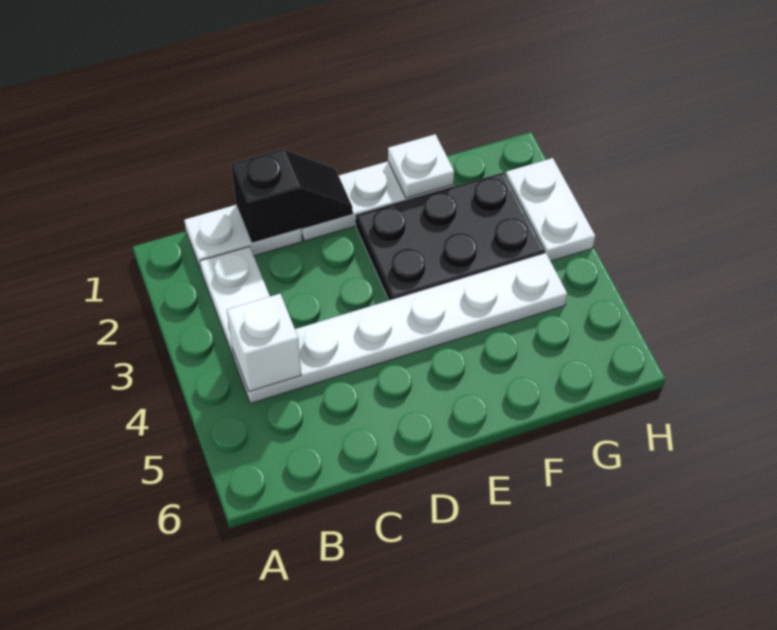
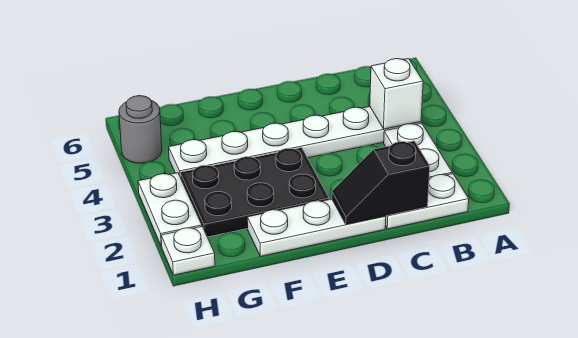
white 1x1 plate [388,134,454,198] -> white 1x1 plate moved to [161,227,215,275]
none -> grey 1x1 round brick [119,96,162,163]

